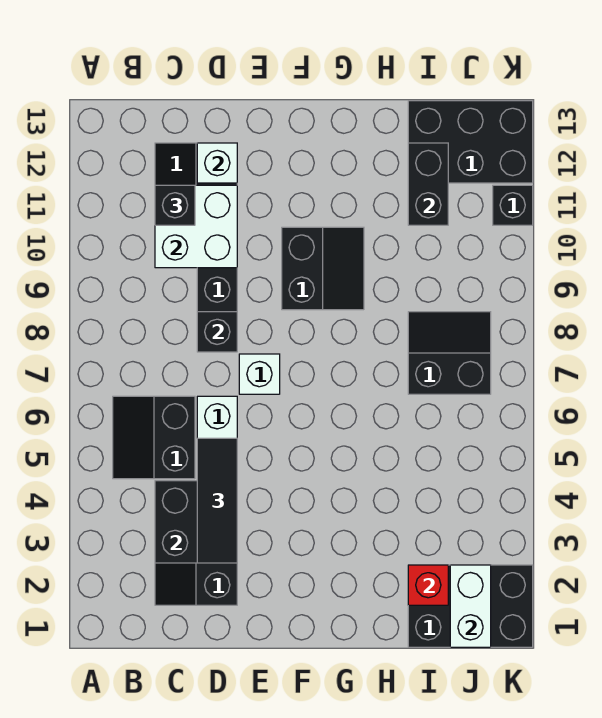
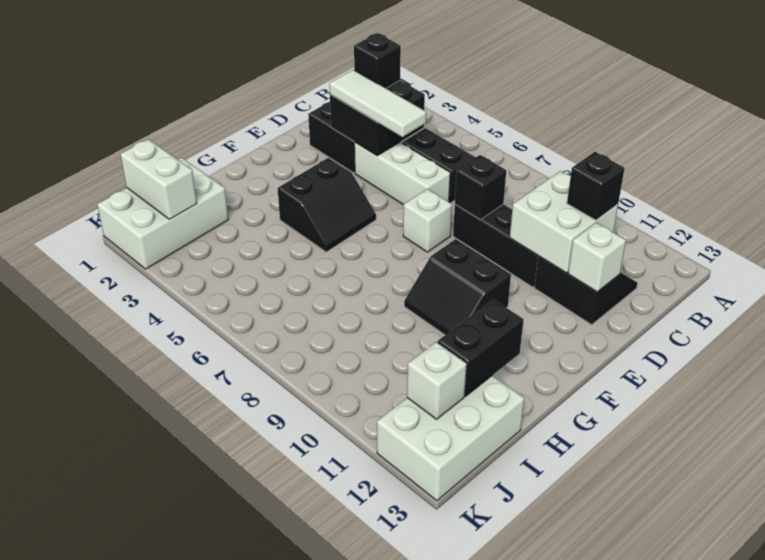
black 1x3 tile [197,438,237,563] -> white 1x3 tile [329,70,426,137]
black 2x3 brick [408,565,533,647] -> white 2x3 brick [97,158,228,269]
red 1x1 brick [408,565,448,605] -> none
black 2x2 slope [408,312,491,394] -> black 2x2 slope moved to [278,158,376,252]
black 1x2 brick [408,143,448,225] -> black 1x2 brick turned to [438,299,524,396]
black 2x3 brick [408,101,533,183] -> white 2x3 brick [377,376,524,501]
none -> white 1x1 brick [407,342,467,419]
black 1x1 brick [493,185,533,225] -> black 1x1 brick moved to [354,33,401,88]

